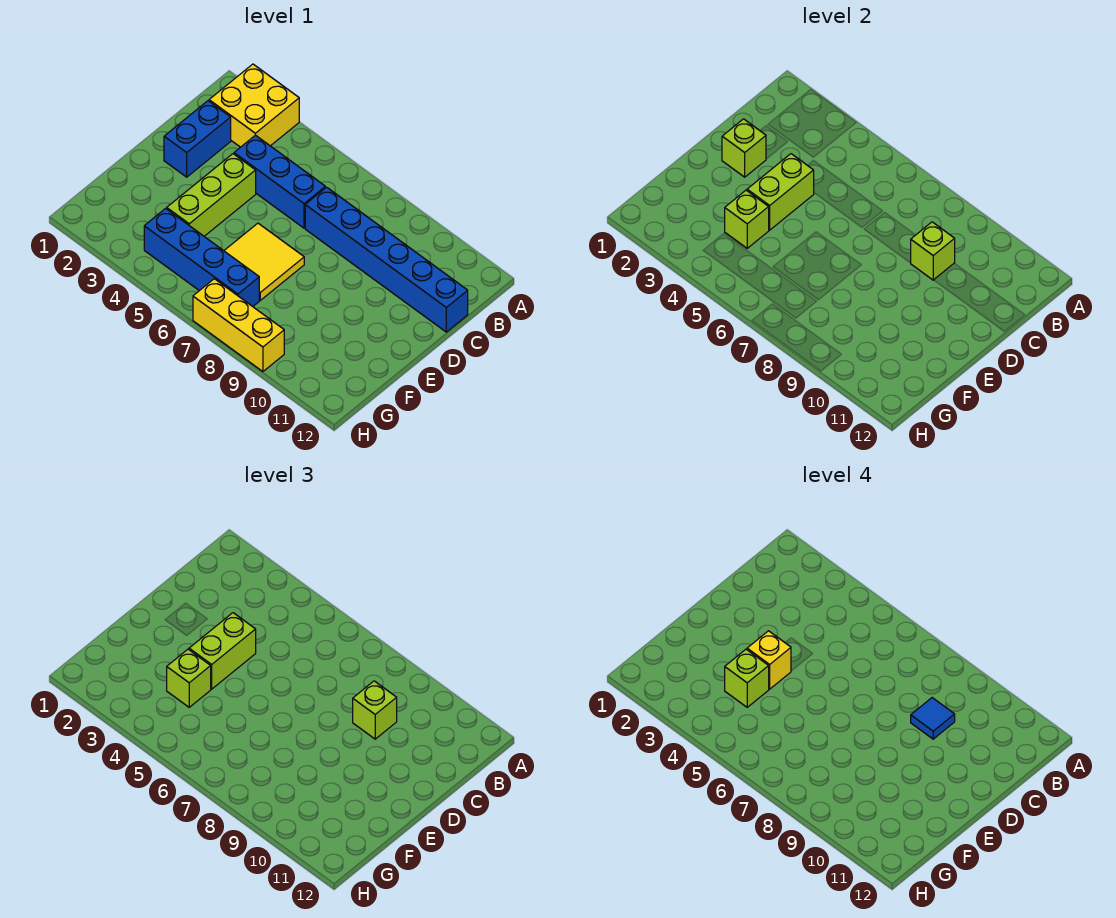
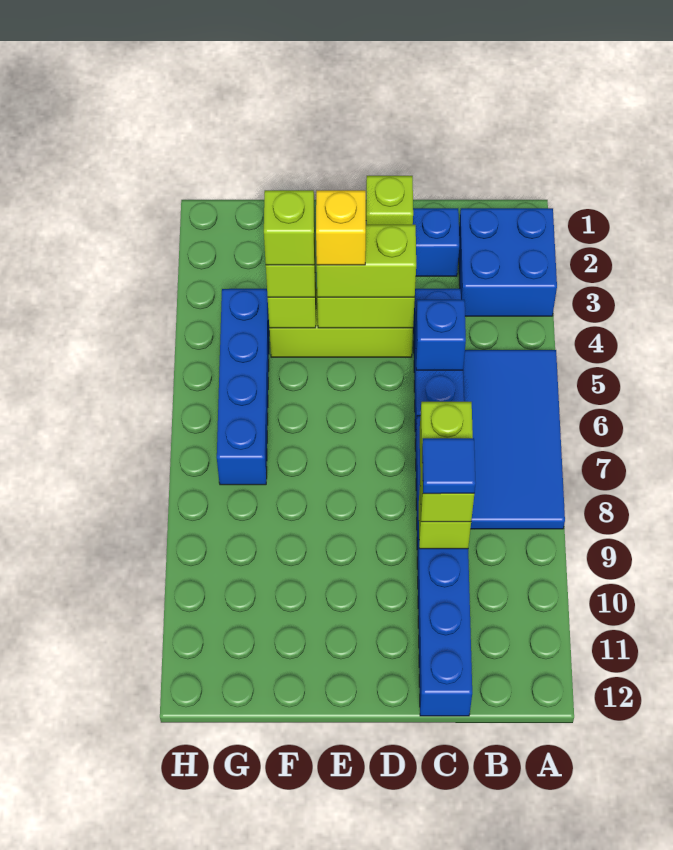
yellow 2x2 brick [209,64,299,147] -> blue 2x2 brick [459,208,557,316]
none -> blue 2x4 tile [463,350,565,529]
none -> blue 1x1 brick [416,300,466,370]
lime 1x1 brick [353,681,397,739] -> lime 1x2 brick [420,402,474,522]
yellow 2x2 tile [224,223,304,300] -> none
yellow 1x3 brick [193,279,284,372] -> none

